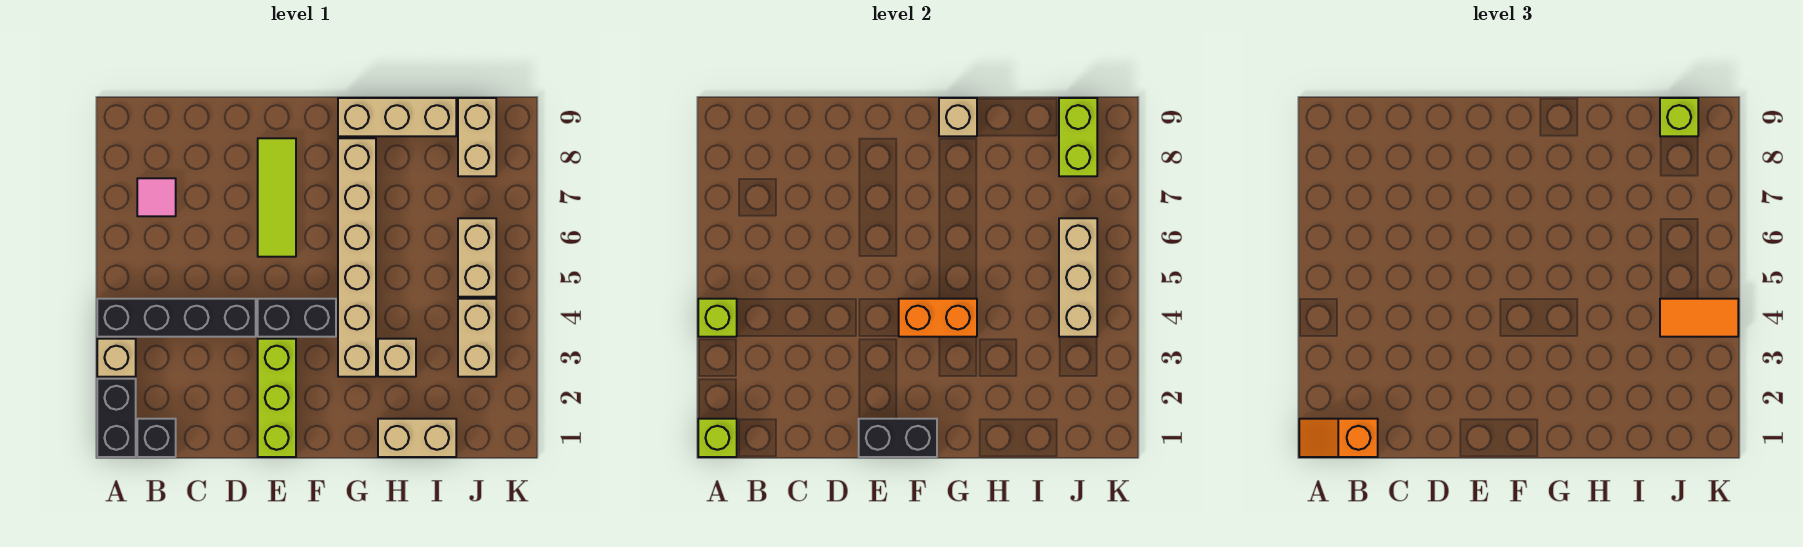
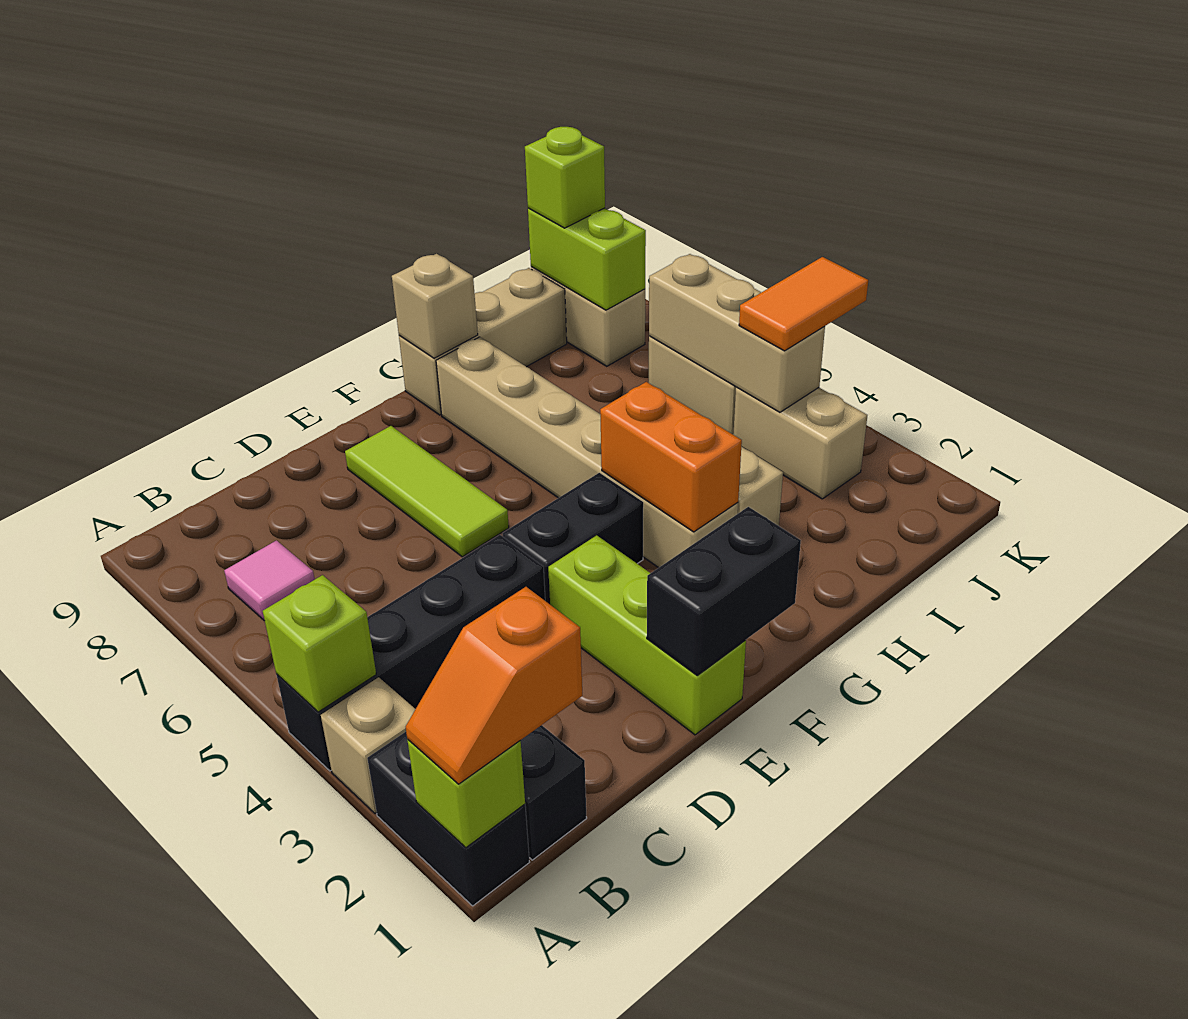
orange 1x2 brick [899,299,977,337] -> orange 1x2 brick turned to [600,382,742,532]
tan 1x2 brick [378,419,456,457] -> none

